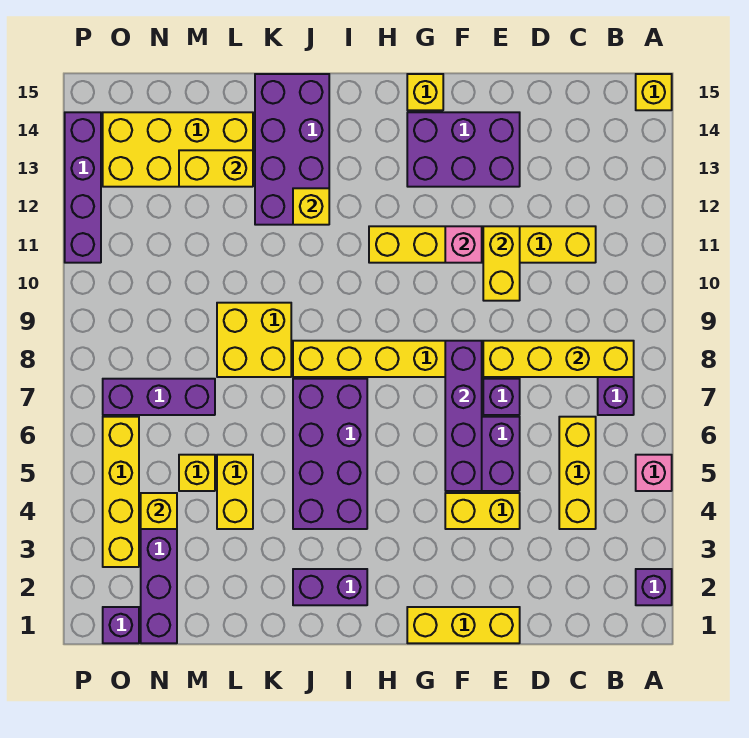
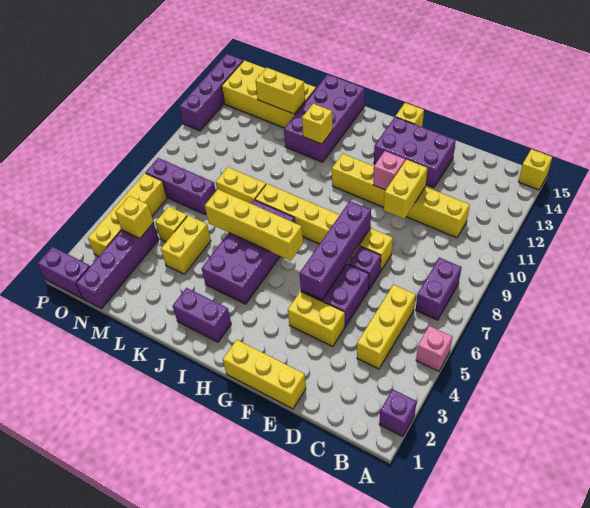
yellow 1x4 brick [483,341,634,377] -> yellow 1x4 brick moved to [205,189,303,261]
yellow 2x2 brick [217,303,291,377] -> yellow 1x2 brick [216,167,266,204]
purple 1x1 brick [103,607,139,643] -> purple 1x2 brick [38,247,90,298]

